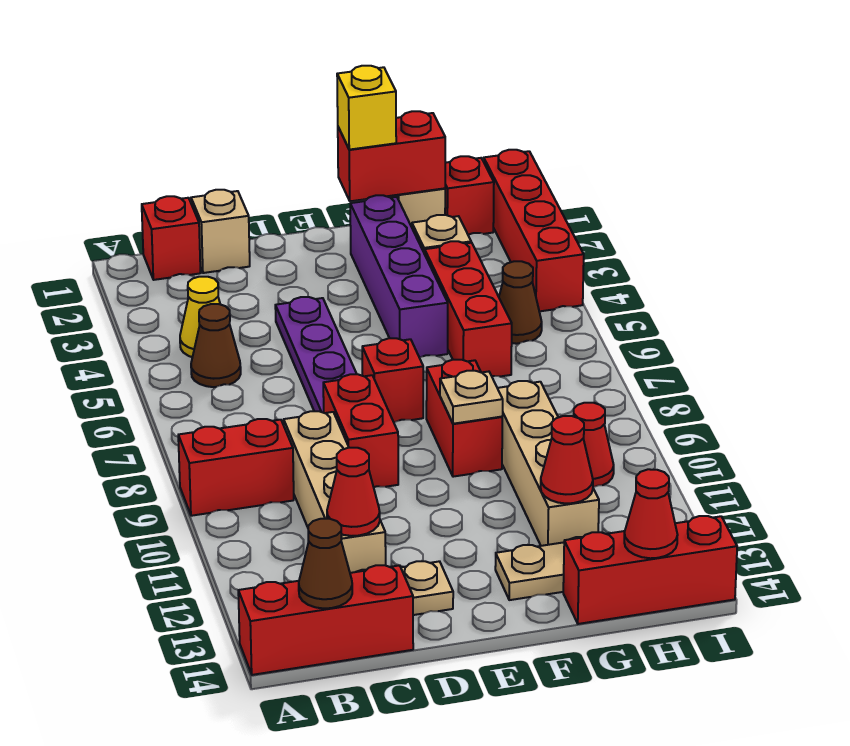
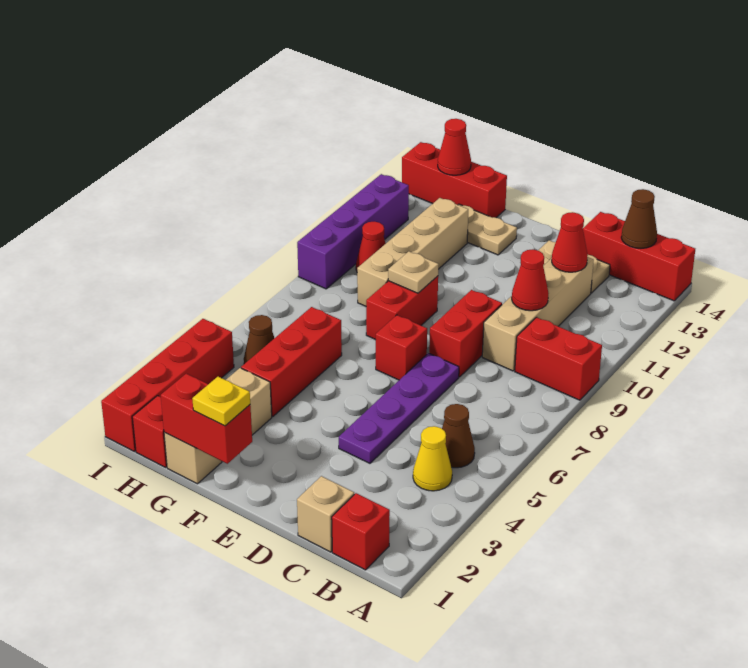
yellow 1x1 brick [337,66,396,150] -> yellow 1x1 plate [192,377,250,426]
purple 1x4 brick [350,195,448,358] -> purple 1x4 brick moved to [297,174,409,289]
red 1x1 cone [541,416,593,504] -> red 1x1 cone moved to [512,249,548,311]

